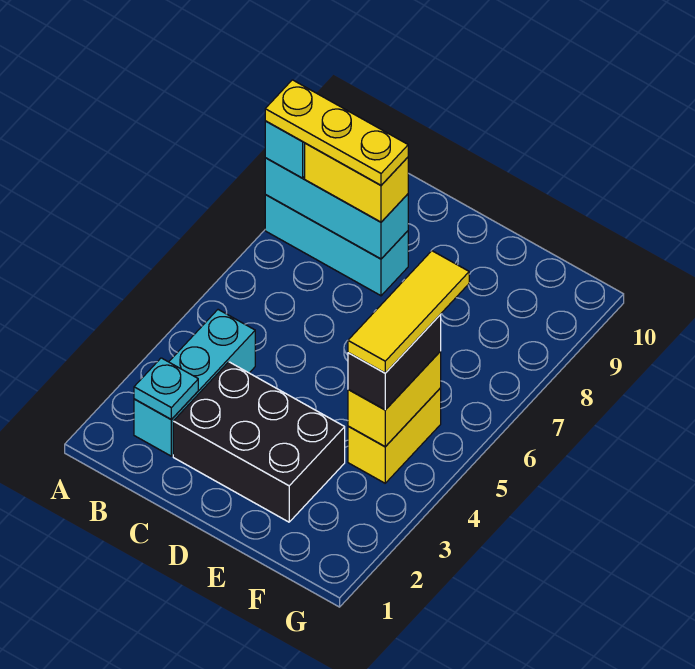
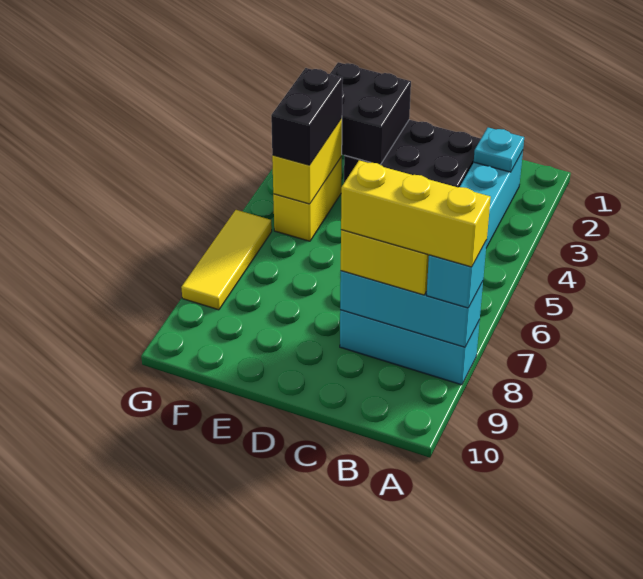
yellow 1x3 plate [265,80,408,185] -> yellow 1x3 brick [341,160,491,267]
none -> black 2x2 brick [330,62,411,165]
yellow 1x3 tile [348,251,469,373] -> yellow 1x3 tile moved to [181,210,272,310]

